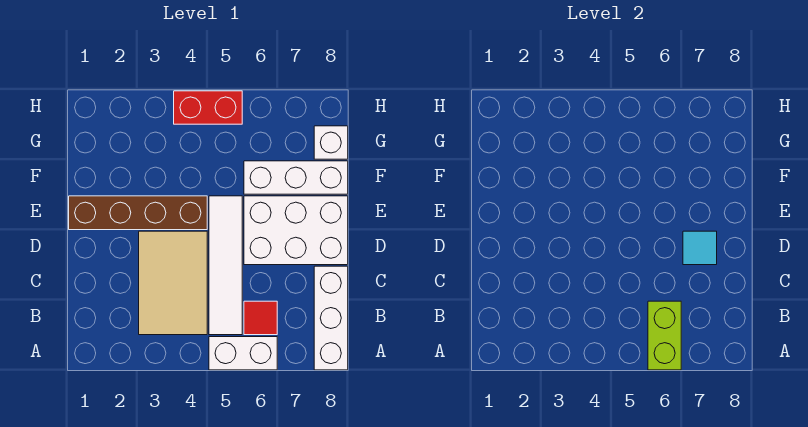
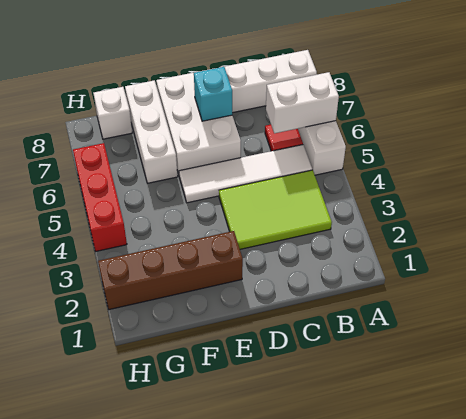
lime 1x2 brick [648,301,681,370] -> white 1x2 brick [266,72,339,133]
tan 2x3 tile [139,231,207,335] -> lime 2x3 tile [219,170,332,249]
cyan 1x1 tile [683,231,717,265] -> cyan 1x1 brick [194,67,232,121]
brown 1x4 brick [69,196,207,230] -> brown 1x4 brick turned to [98,231,243,310]
red 1x2 brick [174,91,242,124] -> red 1x3 brick [73,143,127,251]

